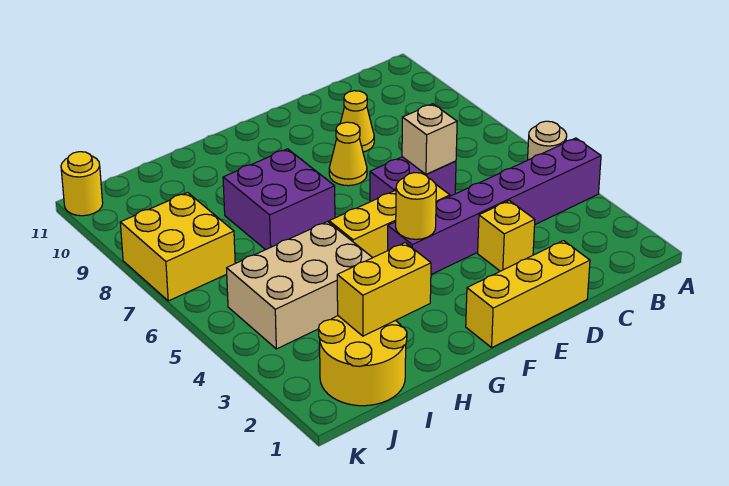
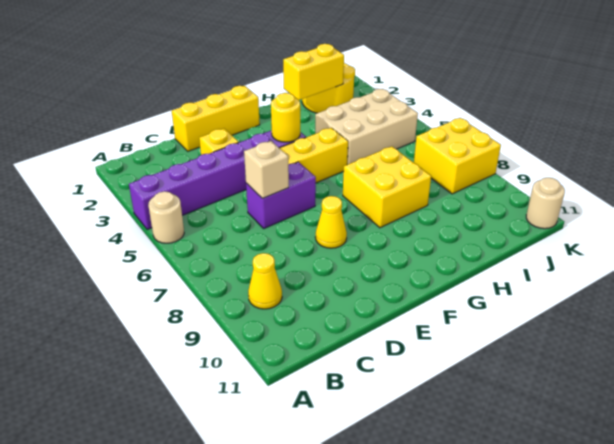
yellow 1x1 cone [340,91,374,152] -> yellow 1x1 cone moved to [248,253,282,309]
purple 2x2 brick [223,149,335,250] -> yellow 2x2 brick [343,146,431,228]
yellow 1x1 round brick [61,152,103,216] -> tan 1x1 round brick [526,178,565,229]

